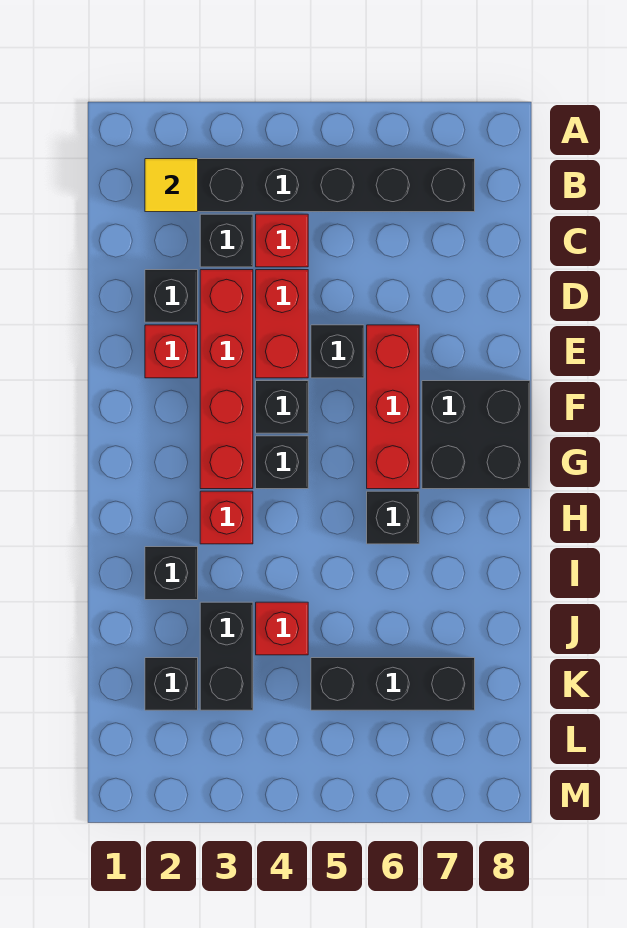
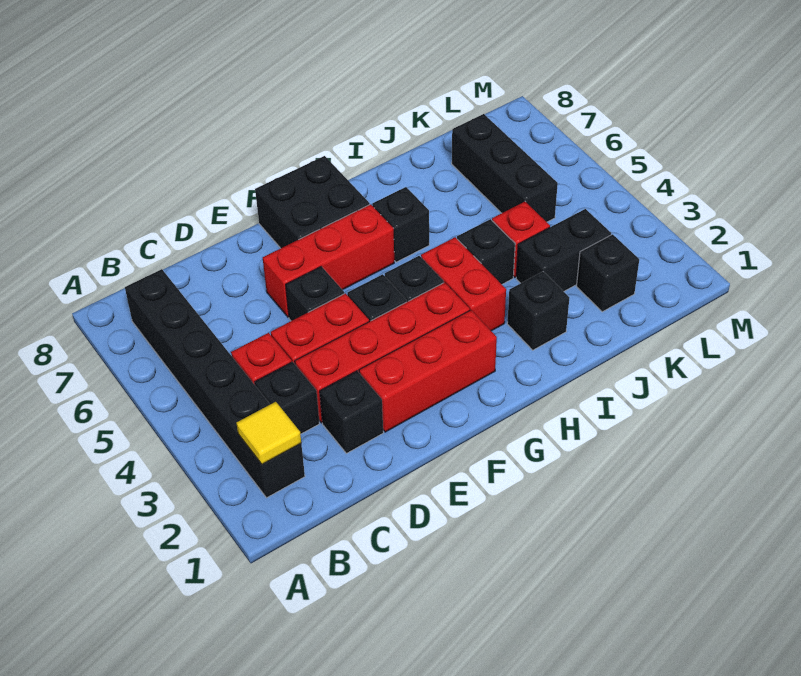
red 1x1 brick [145,325,198,378] -> red 1x3 brick [359,310,497,432]
red 1x1 brick [200,491,253,544] -> red 1x2 brick [421,237,506,331]
none -> black 1x1 brick [457,219,515,284]

